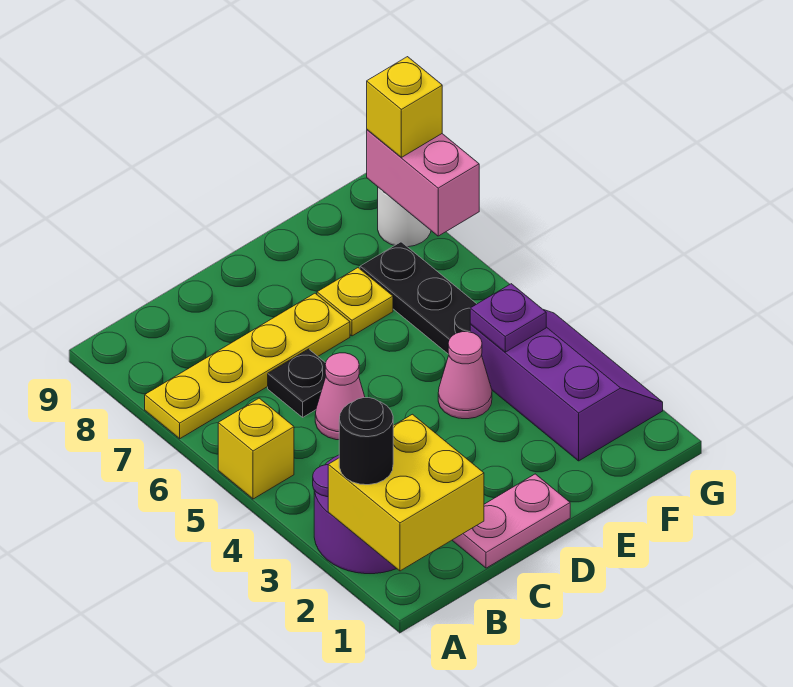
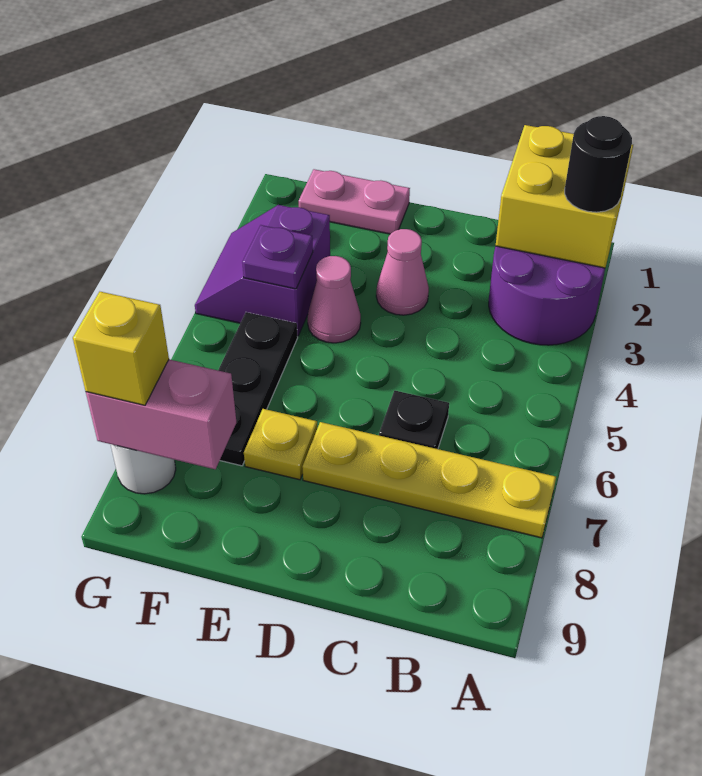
yellow 1x1 brick [218,398,294,499] -> none
pink 1x2 plate [452,474,570,568] -> pink 1x2 plate moved to [299,169,410,234]
pink 1x1 cone [315,353,365,440] -> pink 1x1 cone moved to [376,229,429,315]
purple 2x3 slope [470,310,663,461] -> purple 2x2 slope [195,205,330,336]
pink 1x2 brick [367,130,479,236] -> pink 1x2 brick turned to [86,359,236,469]

